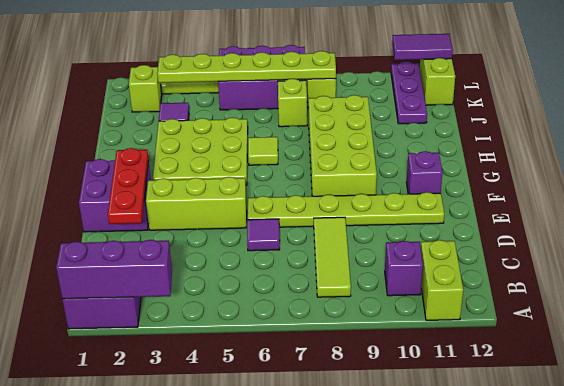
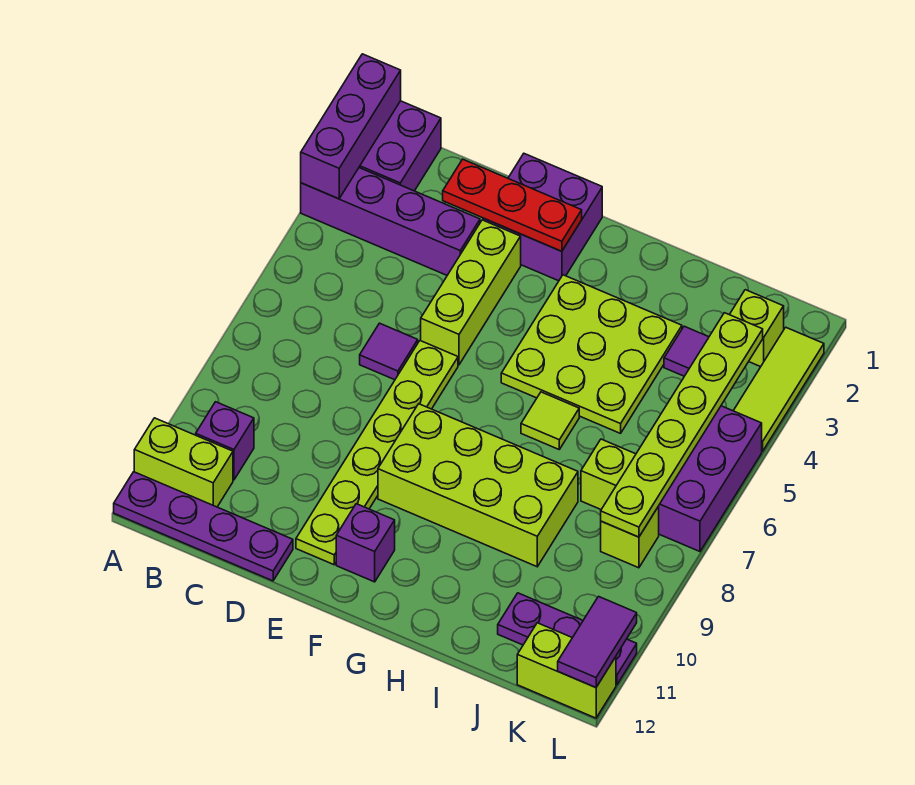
none -> purple 1x4 brick [301,168,480,275]
none -> purple 1x4 plate [114,472,293,581]
lime 1x3 tile [314,217,351,297] -> none

